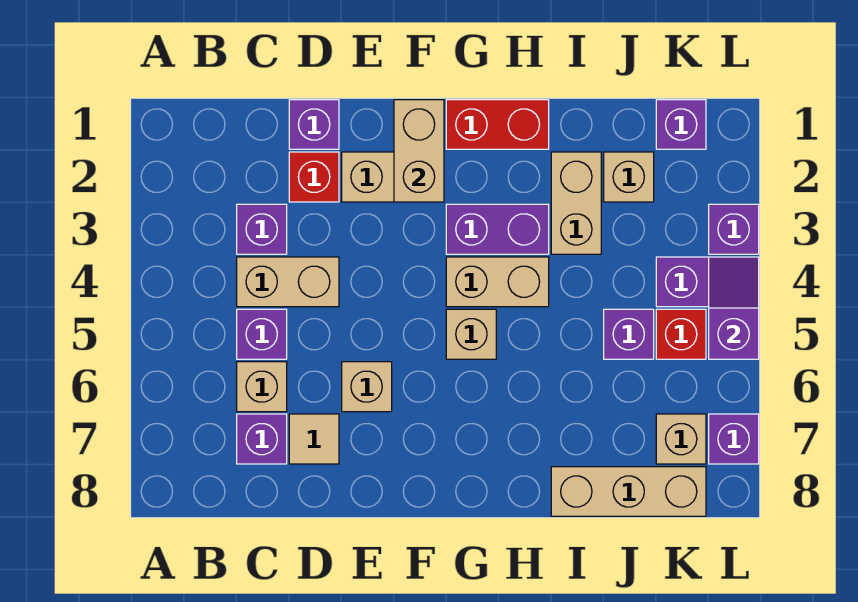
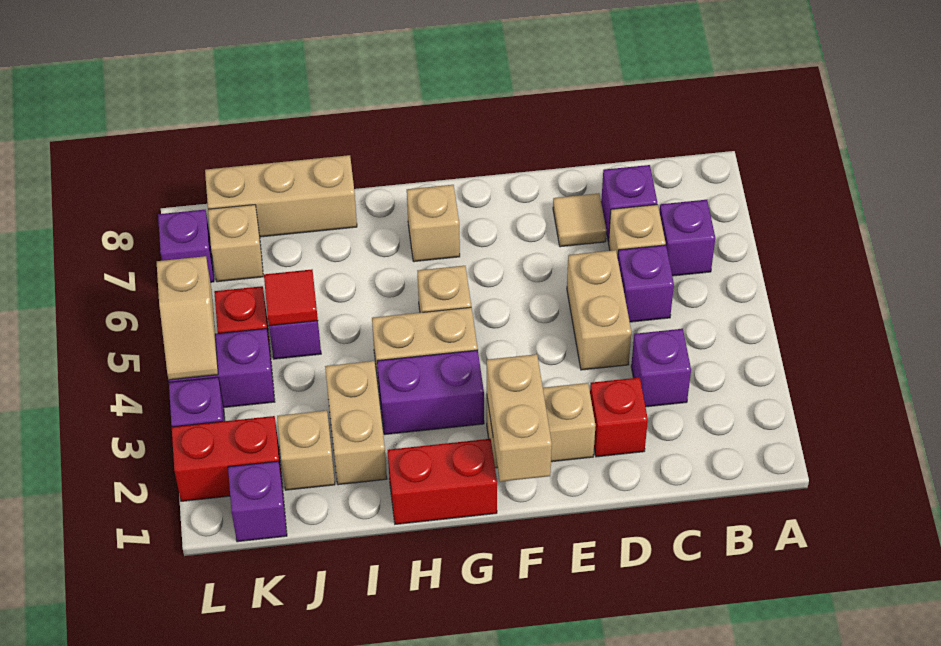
tan 1x2 brick [237,257,339,307] -> tan 1x2 brick turned to [567,250,631,370]
purple 1x1 brick [289,100,339,149] -> purple 1x1 brick moved to [660,200,715,276]
tan 1x1 brick [342,362,392,412] -> tan 1x1 brick moved to [407,185,460,262]
none -> red 1x1 tile [264,270,318,326]
none -> red 1x2 brick [172,416,282,501]
purple 1x2 slope [709,257,759,359] -> tan 1x2 slope [157,256,218,380]

